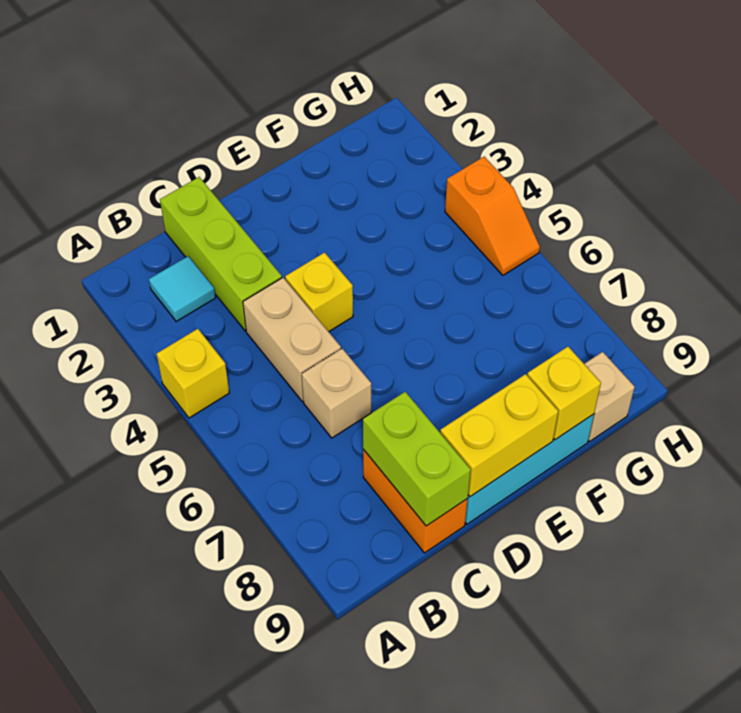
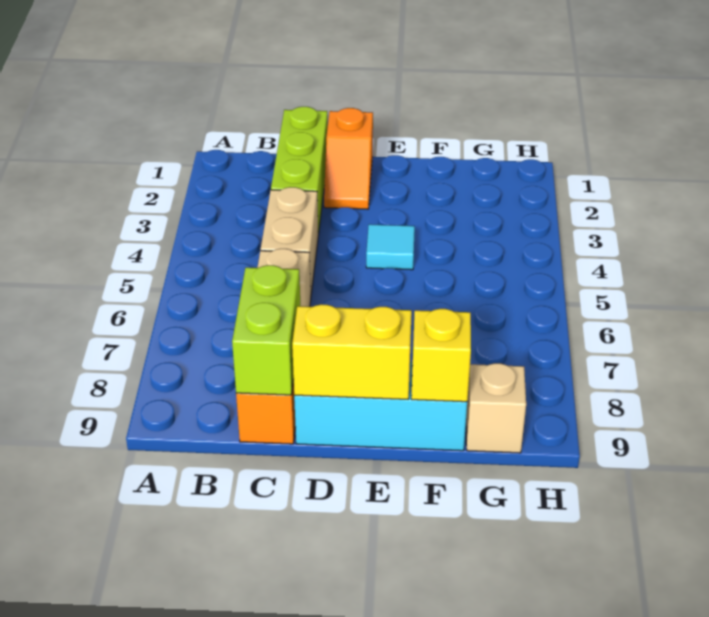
yellow 1x1 brick [157,329,229,418] -> none
cyan 1x1 tile [149,256,216,322] -> cyan 1x1 tile moved to [366,224,415,270]
yellow 1x1 brick [285,253,353,332] -> none
orange 1x2 slope [445,157,540,275] -> orange 1x2 slope moved to [324,108,373,209]

